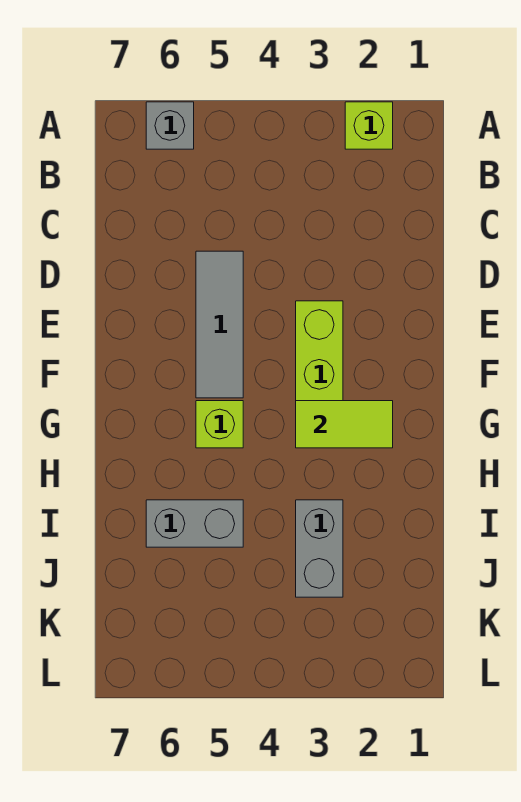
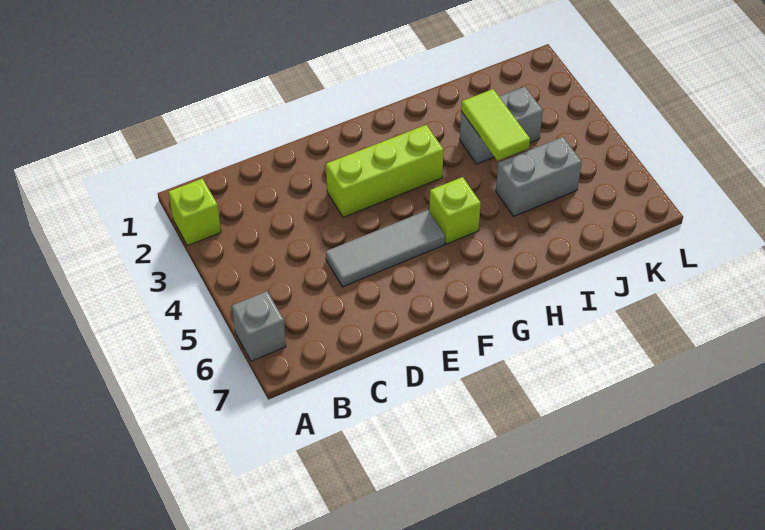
lime 1x2 tile [296,401,393,448] -> lime 1x2 tile moved to [461,89,530,161]
grey 1x2 brick [146,500,243,547] -> grey 1x2 brick turned to [496,137,582,216]

